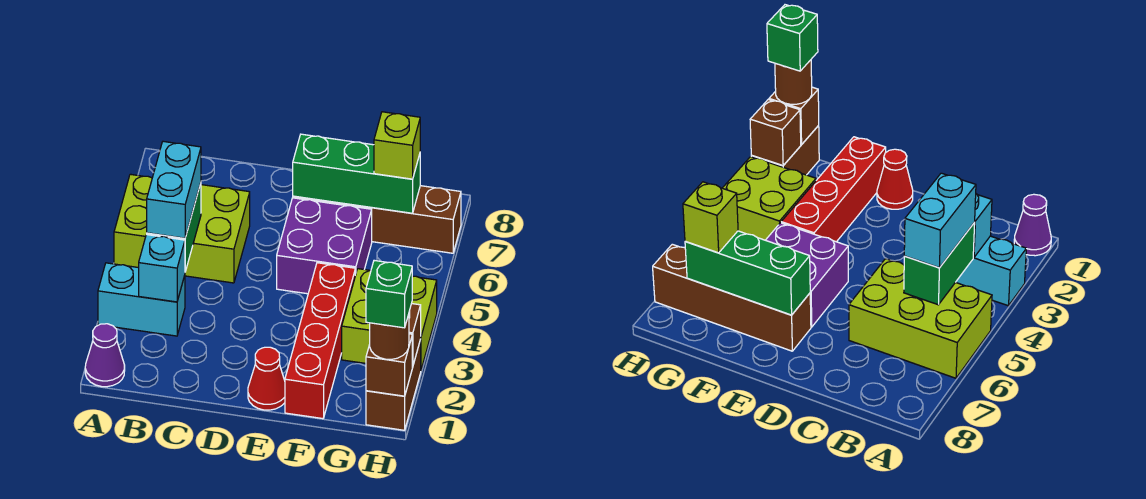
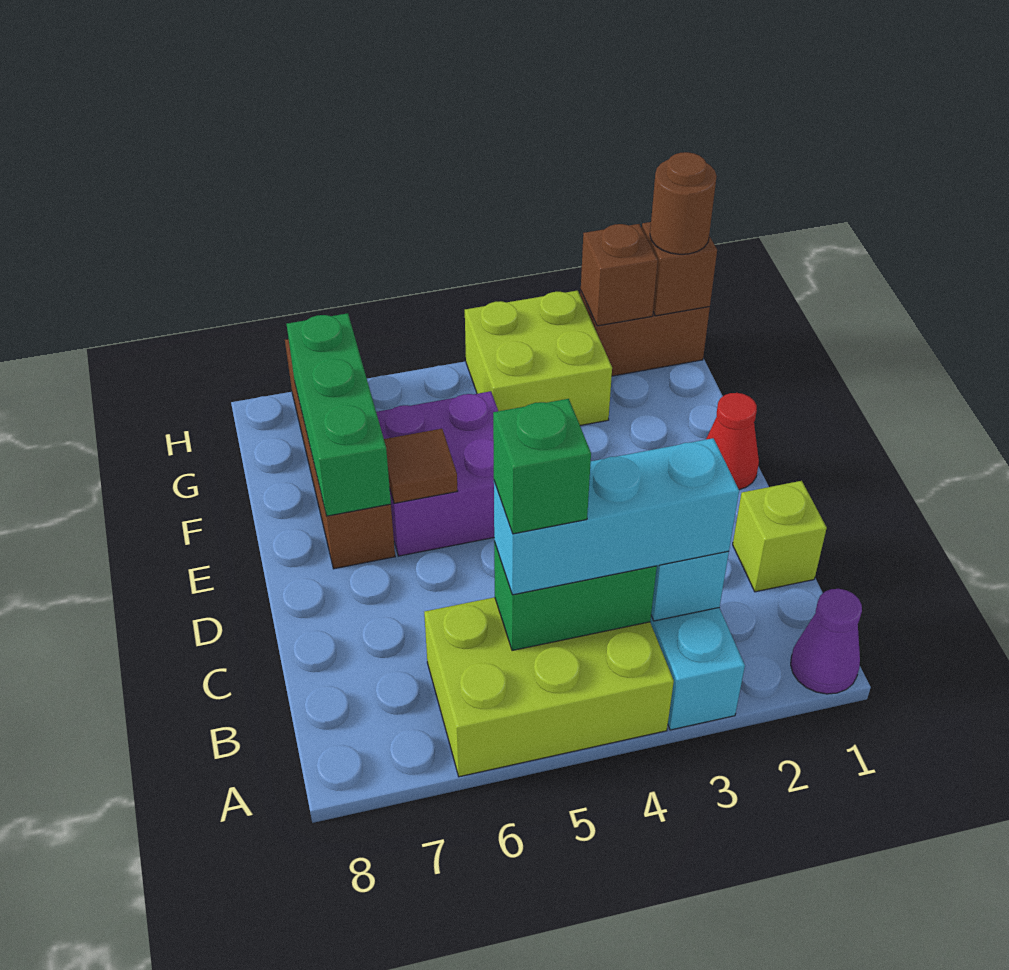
lime 2x3 brick [114,174,250,283] -> lime 2x3 brick turned to [424,597,674,777]
cyan 1x2 brick [147,141,201,238] -> cyan 1x3 brick [494,438,739,595]
none -> brown 1x1 tile [384,429,457,503]
red 1x4 brick [285,263,355,419] -> none
lime 1x1 brick [374,112,420,179] -> lime 1x1 brick moved to [733,481,827,592]
green 1x1 brick [366,260,412,328] -> green 1x1 brick moved to [493,399,591,534]

